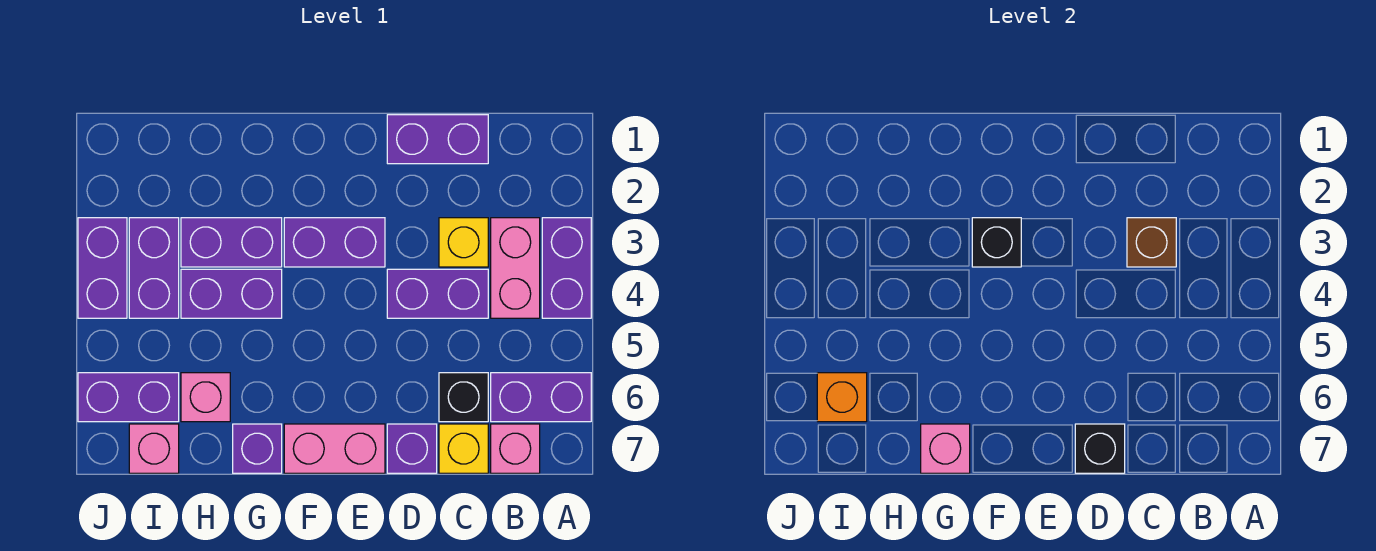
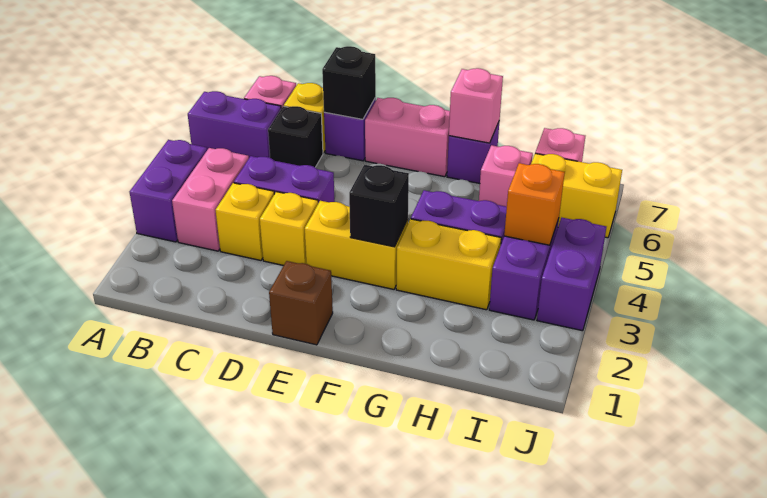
purple 1x2 brick [387,115,488,164] -> none
brown 1x1 brick [1127,218,1176,267] -> brown 1x1 brick moved to [269,261,333,345]
none -> yellow 1x1 brick [260,192,318,265]
purple 1x2 brick [284,218,385,267] -> yellow 1x2 brick [305,201,408,289]
purple 1x2 brick [181,218,282,267] -> yellow 1x2 brick [396,219,501,310]
purple 1x2 brick [78,373,179,422] -> yellow 1x2 brick [531,153,622,238]
orange 1x1 brick [817,373,867,422] -> orange 1x1 brick moved to [504,163,565,245]

